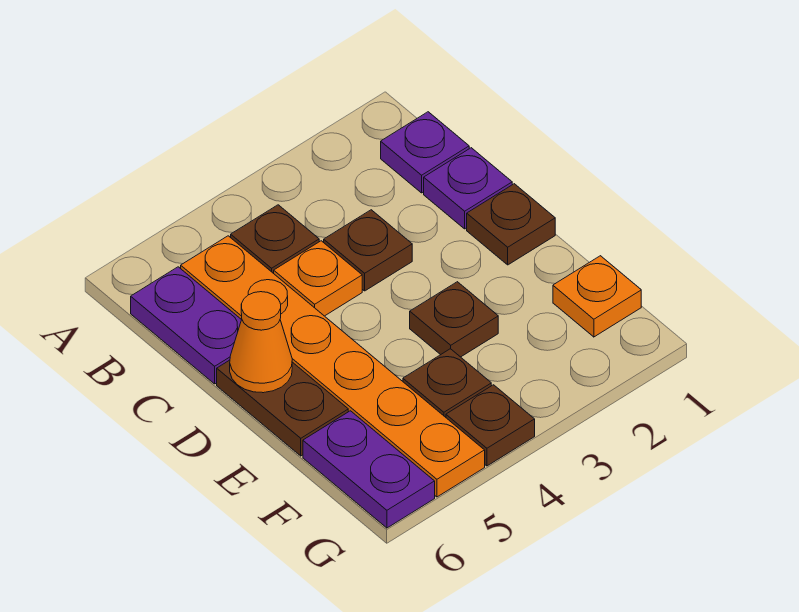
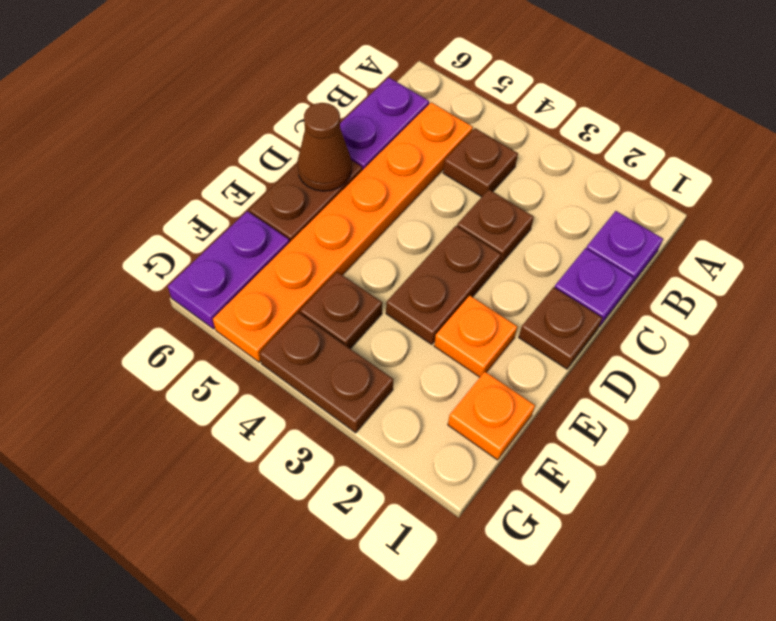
orange 1x1 plate [274,241,362,316] -> orange 1x1 plate moved to [434,296,518,377]
orange 1x1 cone [230,292,292,393] -> brown 1x1 cone [297,103,352,191]
brown 1x1 plate [410,282,498,357] -> brown 1x2 plate [386,226,501,344]
brown 1x1 plate [446,385,535,466] -> brown 1x2 plate [259,312,394,433]

